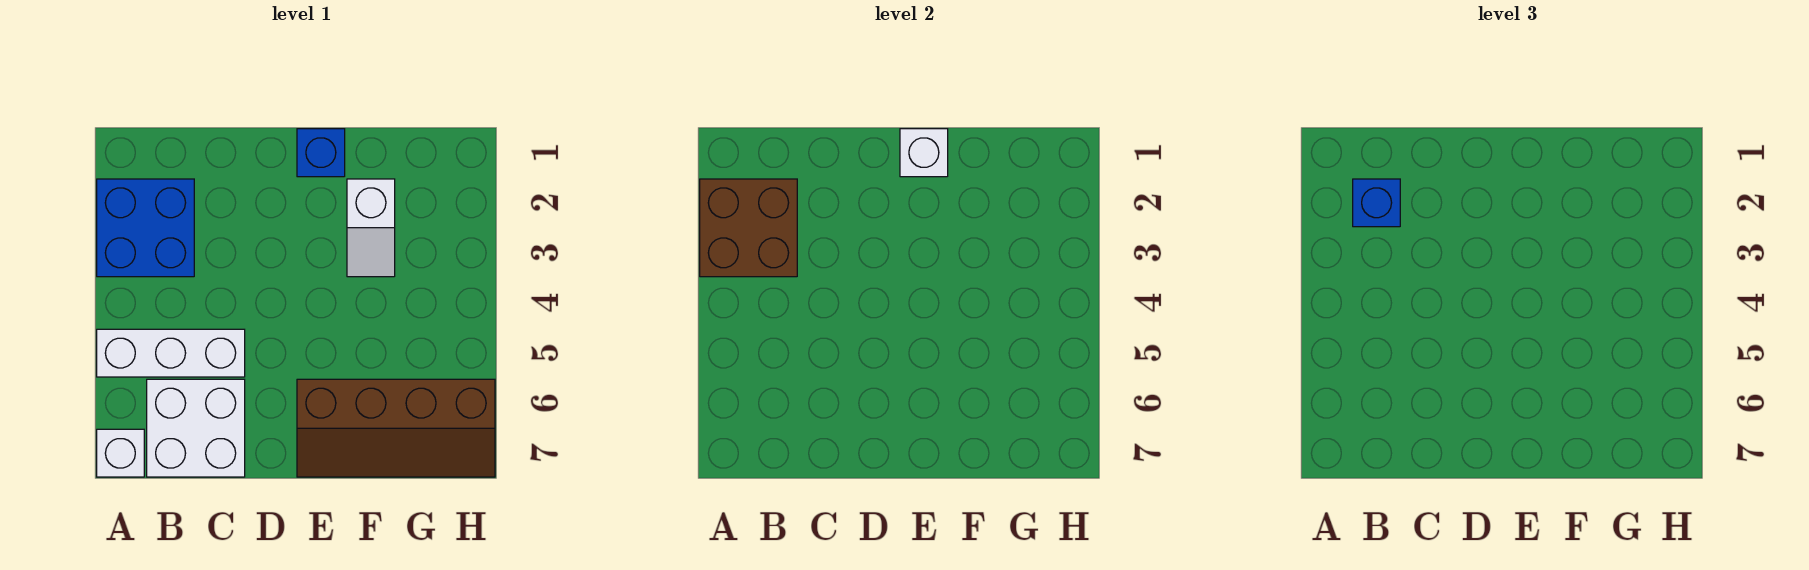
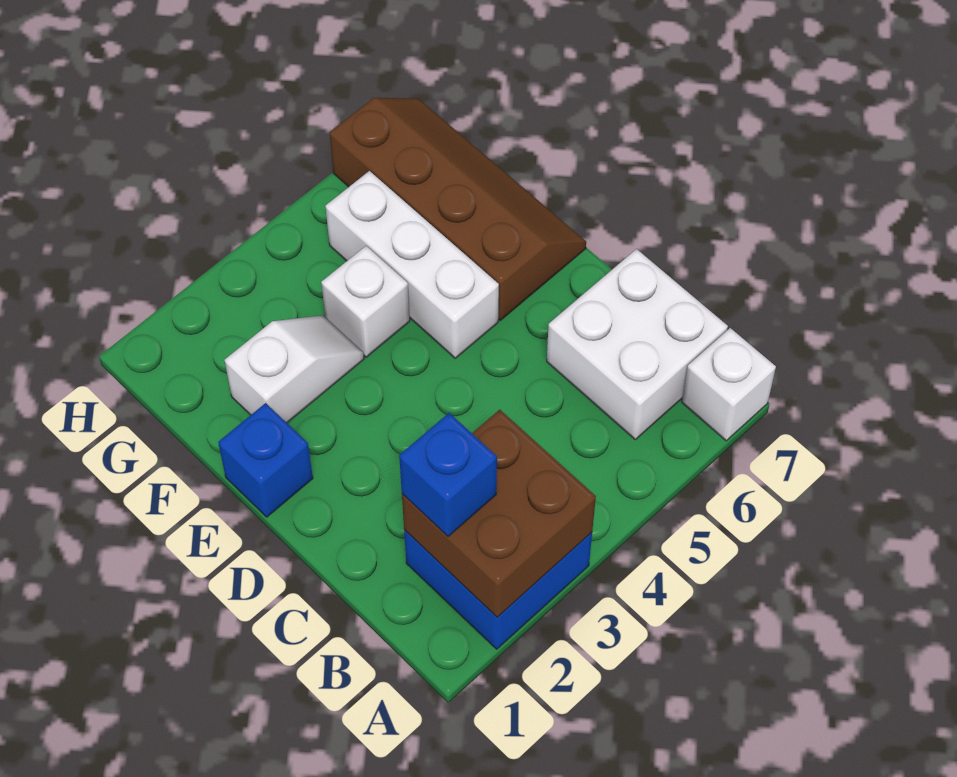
white 1x3 brick [97,329,245,377] -> white 1x3 brick moved to [326,171,499,358]
white 1x1 brick [900,129,948,177] -> white 1x1 brick moved to [321,246,410,357]

